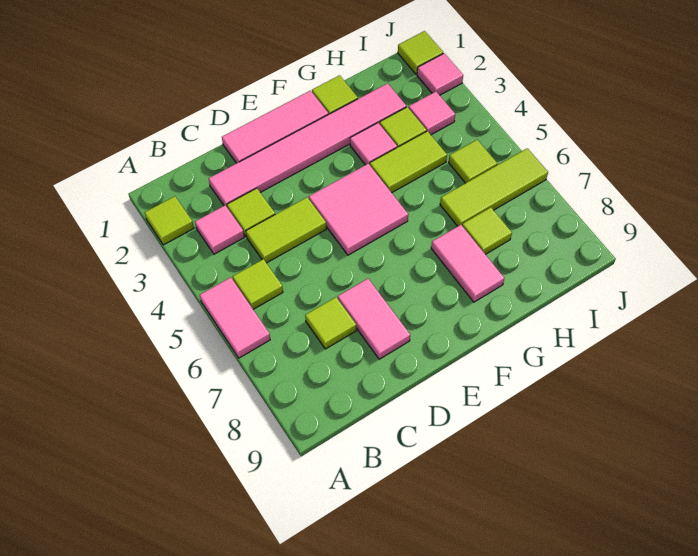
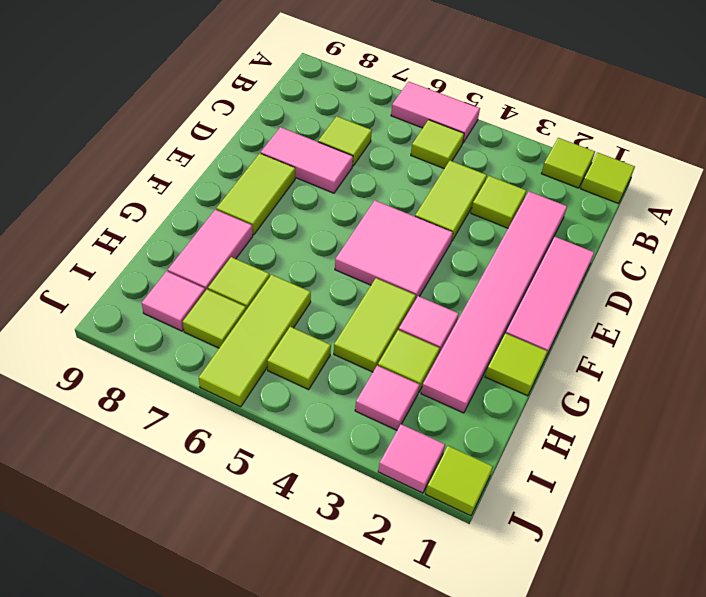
none -> lime 1x1 tile [581,152,635,203]
pink 1x1 tile [195,205,244,254] -> pink 1x1 tile moved to [142,271,205,331]
none -> lime 1x2 tile [216,153,295,235]
pink 1x2 tile [431,225,504,302] -> pink 1x2 tile turned to [168,210,253,291]
none -> lime 1x1 tile [183,289,246,348]

